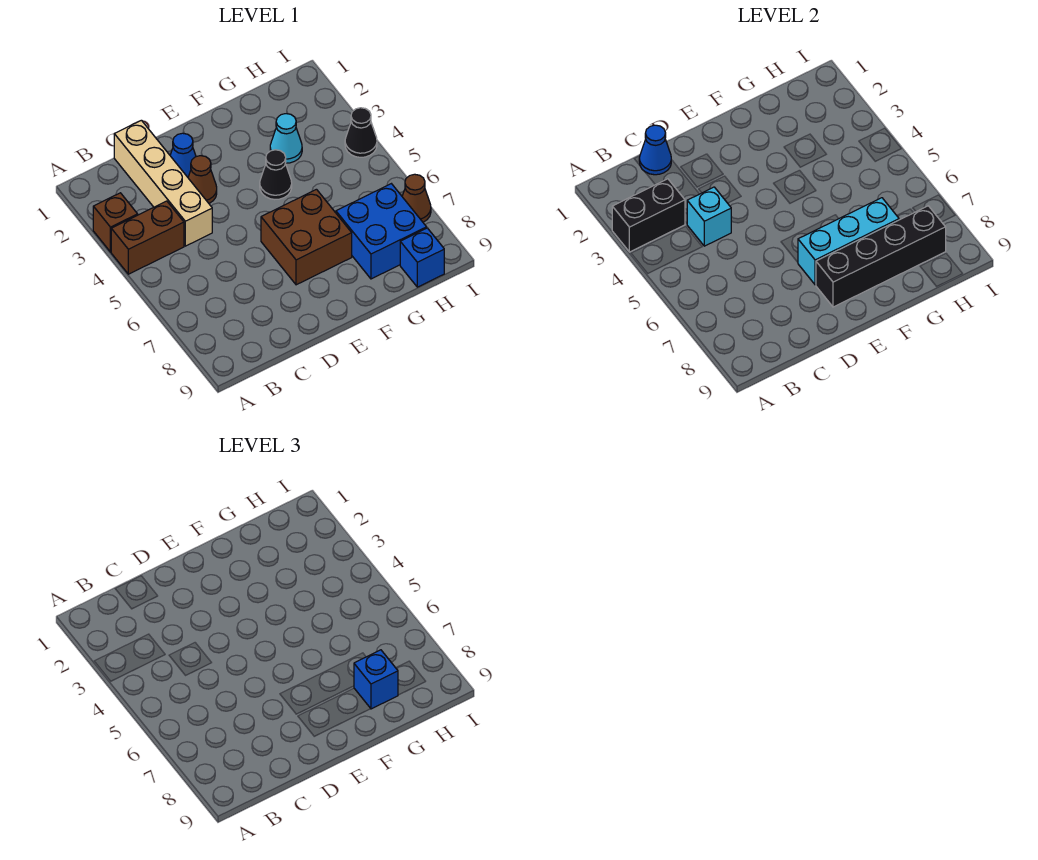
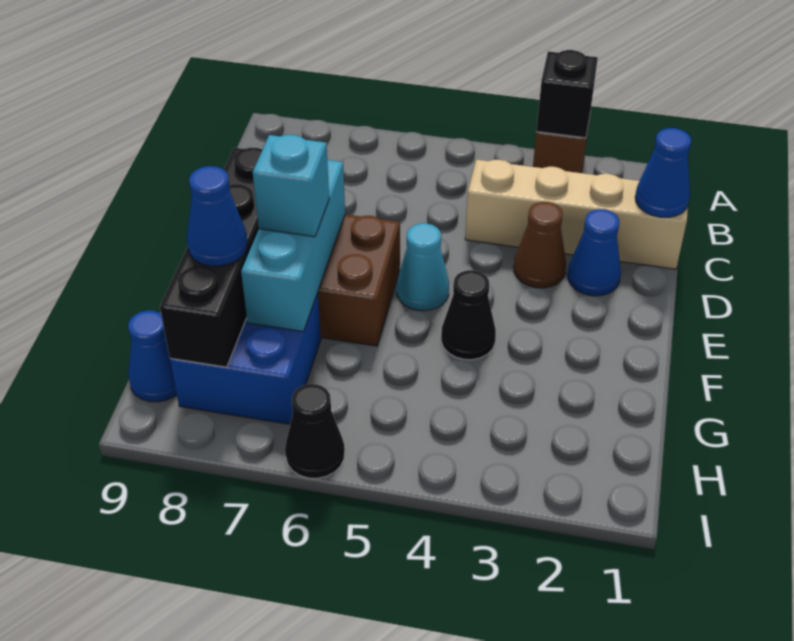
black 1x2 brick [612,179,685,252] -> black 1x1 brick [536,50,598,138]
brown 1x2 brick [111,201,184,274] -> none
cyan 1x1 brick [687,187,731,246] -> cyan 1x1 brick moved to [253,135,329,237]
cyan 1x1 cone [270,114,302,163] -> cyan 1x1 cone moved to [397,223,449,311]
blue 1x1 brick [354,650,398,709] -> blue 1x1 cone [187,166,248,266]
blue 1x1 brick [400,228,444,287] -> blue 1x1 cone [128,311,177,402]
black 1x1 cone [345,108,377,157] -> black 1x1 cone moved to [285,384,345,478]
brown 1x1 cone [402,174,431,222] -> none

